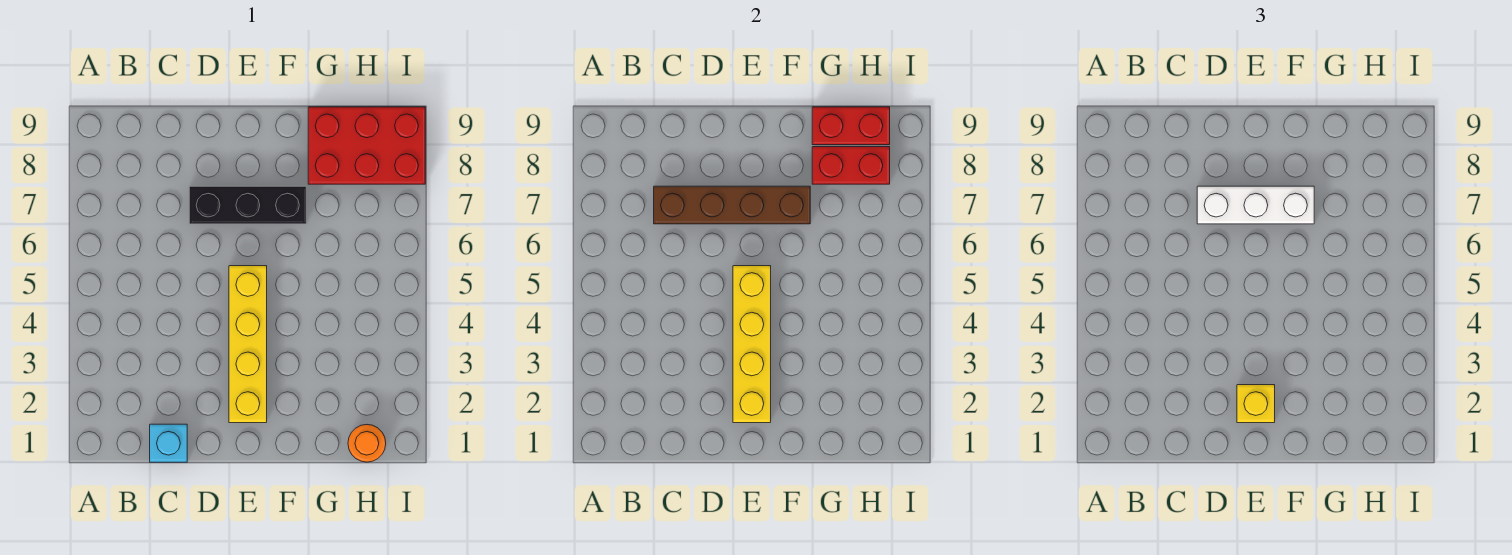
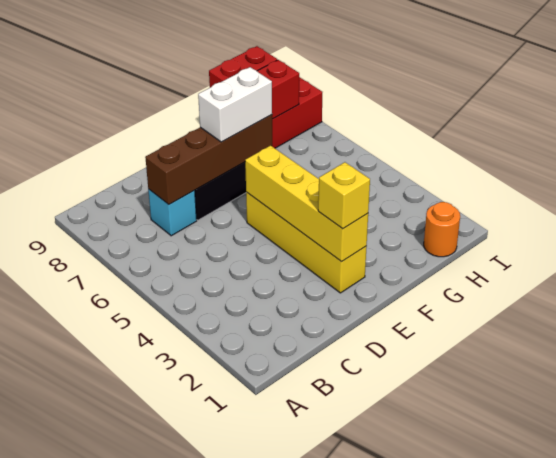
cyan 1x1 brick [150,424,187,462] -> cyan 1x1 brick moved to [148,189,197,236]
white 1x3 brick [1197,186,1314,224] -> white 1x2 brick [198,67,272,142]

